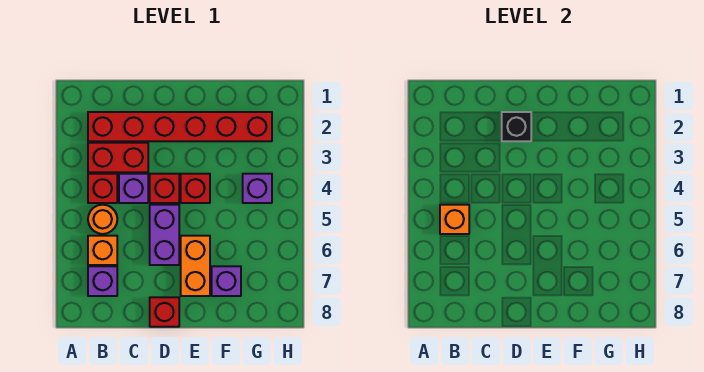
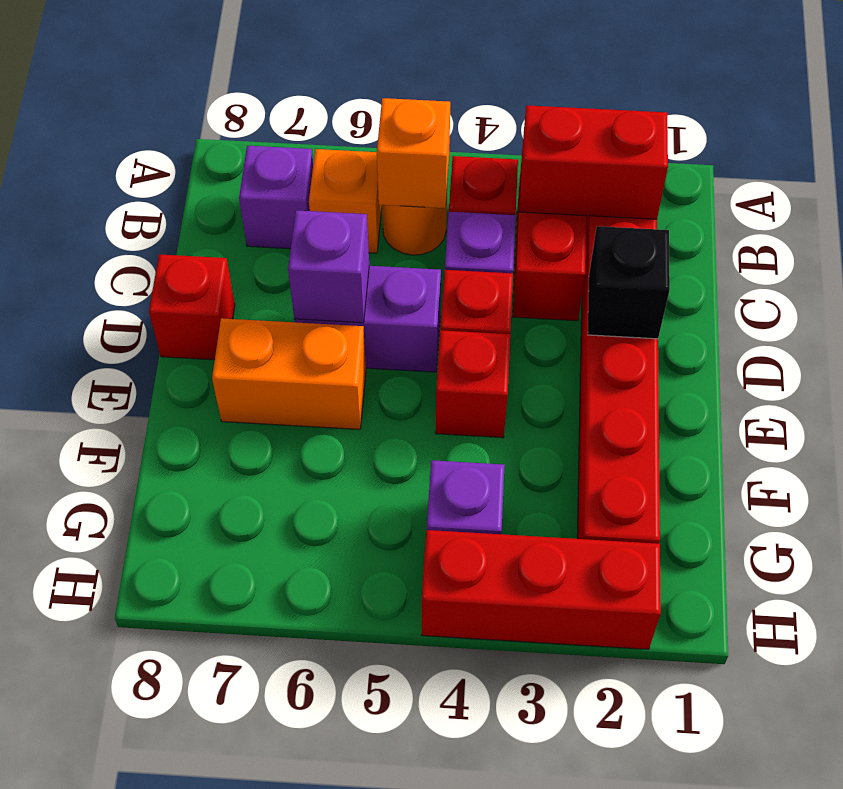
none -> red 1x2 brick [519,105,668,219]
purple 1x1 brick [212,266,241,296] -> purple 1x1 brick moved to [288,210,369,323]
none -> red 1x3 brick [422,530,661,649]

